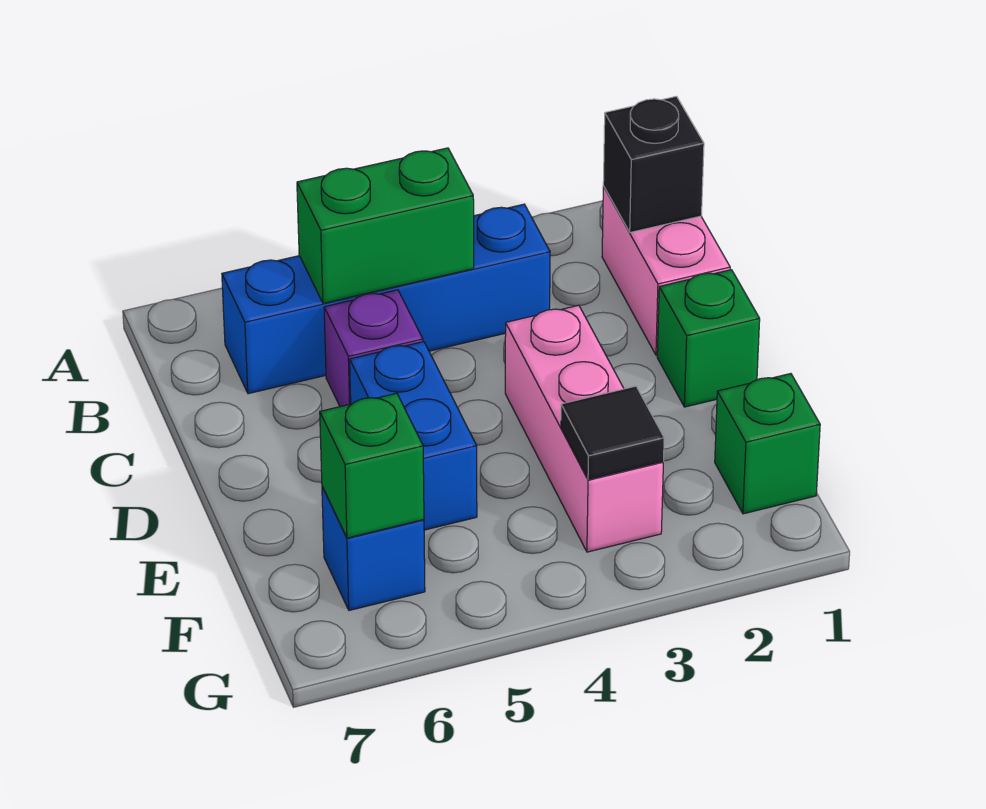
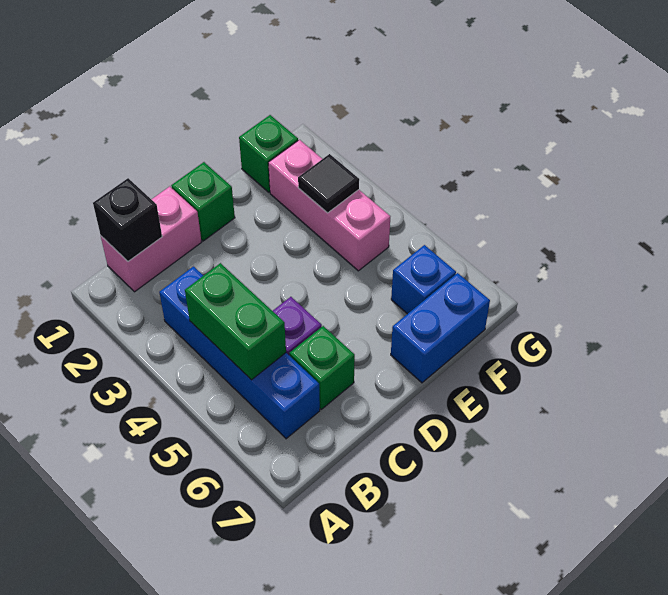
pink 1x3 brick [505,305,663,552] -> pink 1x3 brick turned to [268,140,390,271]
blue 1x2 brick [350,342,477,530] -> blue 1x2 brick moved to [391,273,490,383]
green 1x1 brick [320,393,424,538] -> green 1x1 brick moved to [289,326,355,409]

